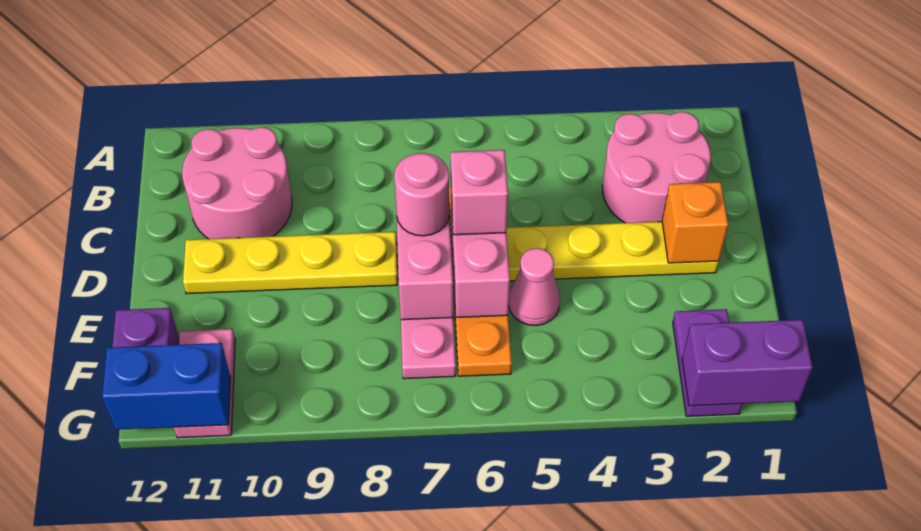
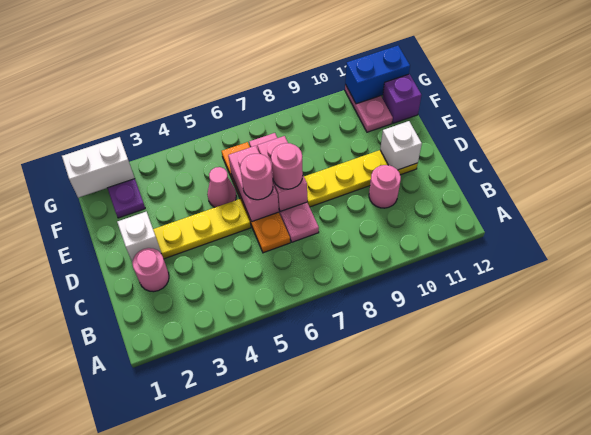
pink 2x2 round brick [602,112,711,223] -> pink 1x1 round brick [132,248,169,292]
pink 2x2 round brick [182,127,292,239] -> pink 1x1 round brick [369,165,401,208]
orange 1x1 brick [662,182,728,263] -> white 1x1 brick [117,212,161,262]
pink 1x1 brick [451,150,508,235] -> pink 1x1 round brick [240,154,273,200]
none -> white 1x1 brick [380,121,422,170]
purple 1x2 brick [682,320,813,406] -> white 1x2 brick [62,137,135,198]

